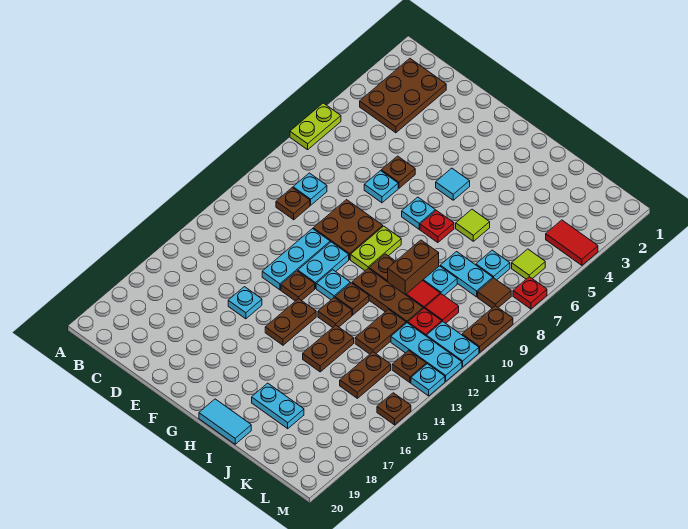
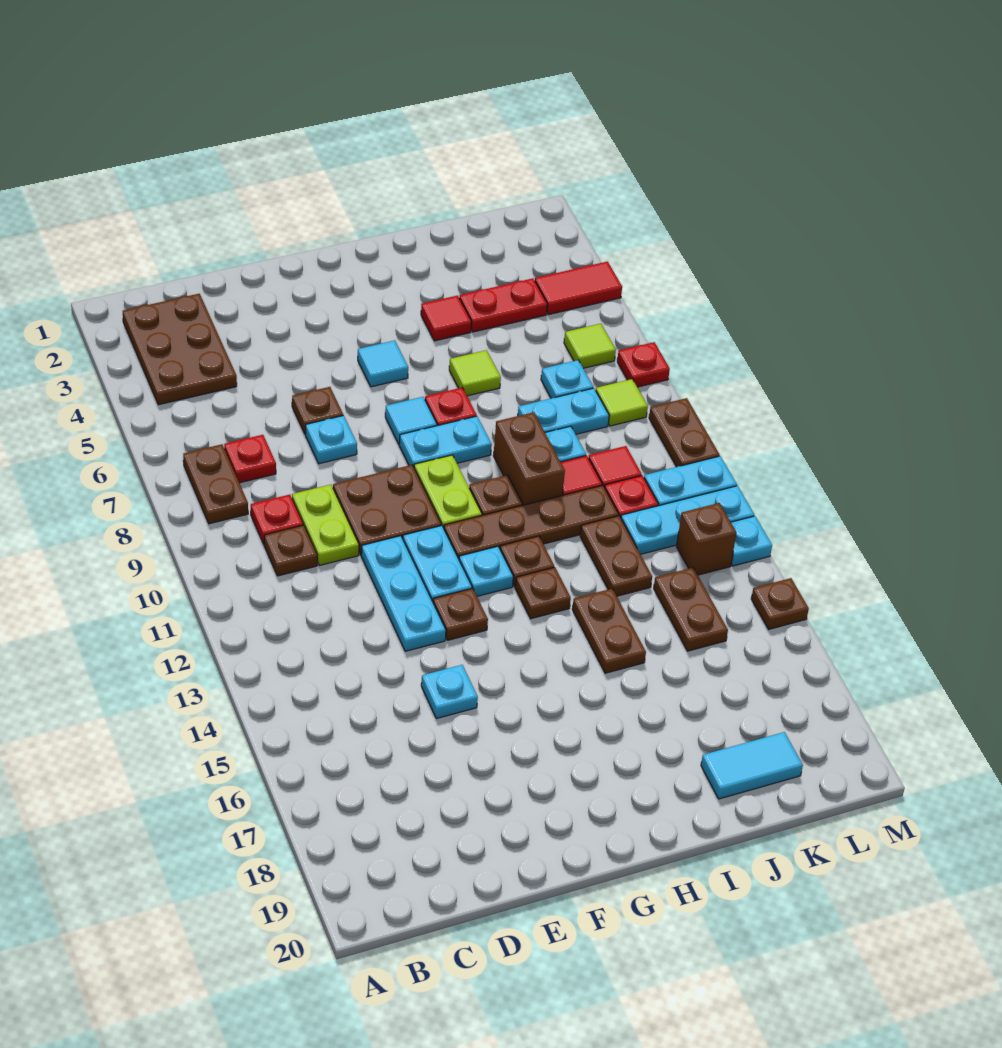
lime 1x2 plate [290,103,341,150] -> lime 1x2 plate moved to [292,485,359,565]
none -> red 1x1 plate [224,435,276,483]
cyan 1x1 plate [293,173,327,205] -> red 1x1 plate [251,495,303,544]
cyan 1x1 plate [402,197,435,229] -> cyan 1x1 tile [385,397,437,444]
brown 1x2 plate [265,299,316,345] -> brown 1x2 plate moved to [183,444,248,524]
brown 1x3 plate [352,268,423,323] -> brown 1x4 plate [444,485,619,559]
cyan 1x2 tile [199,399,251,444] -> cyan 1x2 tile moved to [701,732,803,799]
none -> red 1x1 tile [421,296,471,341]
cyan 1x2 plate [252,383,304,429] -> cyan 1x2 plate moved to [399,416,492,467]
none -> red 1x2 plate [459,278,547,332]
brown 1x1 tile [478,278,511,308] -> lime 1x1 tile [596,379,648,426]
brown 1x1 plate [392,351,426,383] -> brown 1x1 brick [677,503,736,575]

